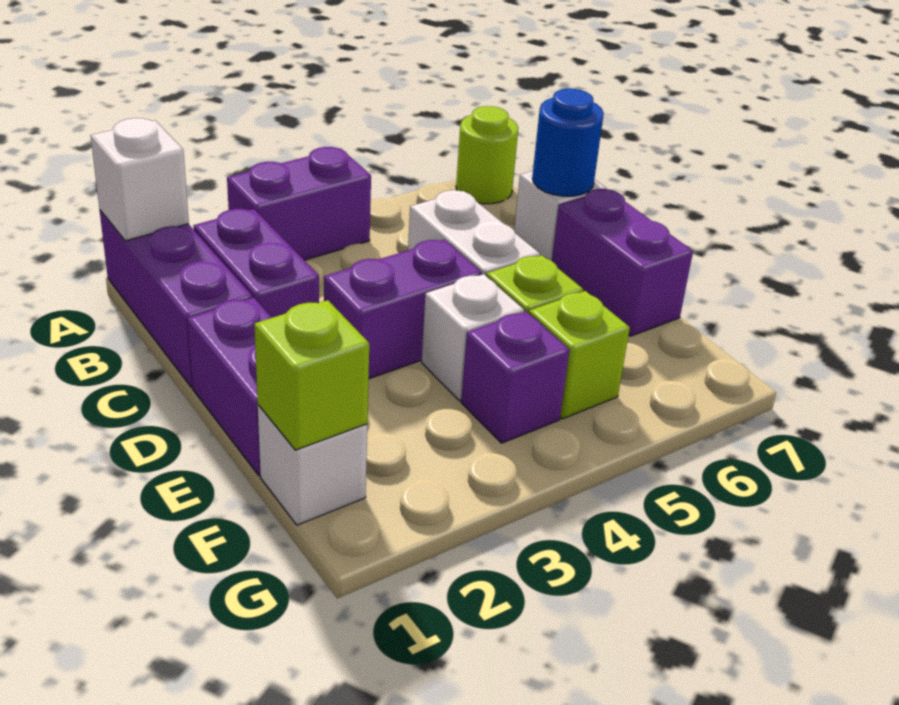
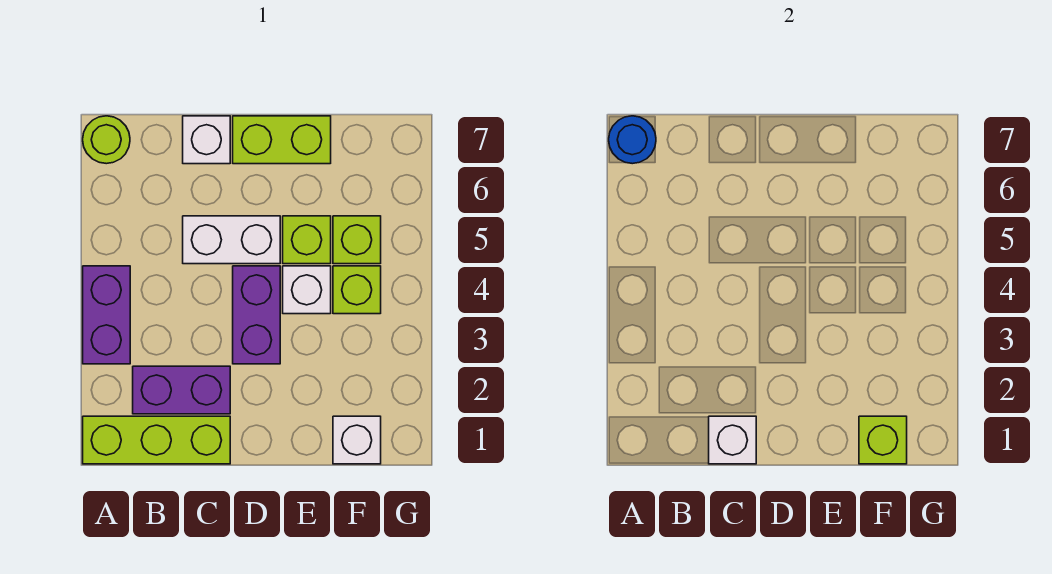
purple 1x3 brick [100,210,252,387] -> lime 1x3 brick [83,416,230,464]
white 1x1 brick [91,118,189,241] -> white 1x1 brick moved to [709,416,756,464]
blue 1x1 round brick [532,89,604,196] -> blue 1x1 round brick moved to [609,116,656,164]
purple 1x2 brick [187,298,272,476] -> none
purple 1x2 brick [552,189,693,336] -> lime 1x2 brick [233,116,331,164]
purple 1x1 brick [461,312,570,443] -> lime 1x1 brick [333,266,381,314]

